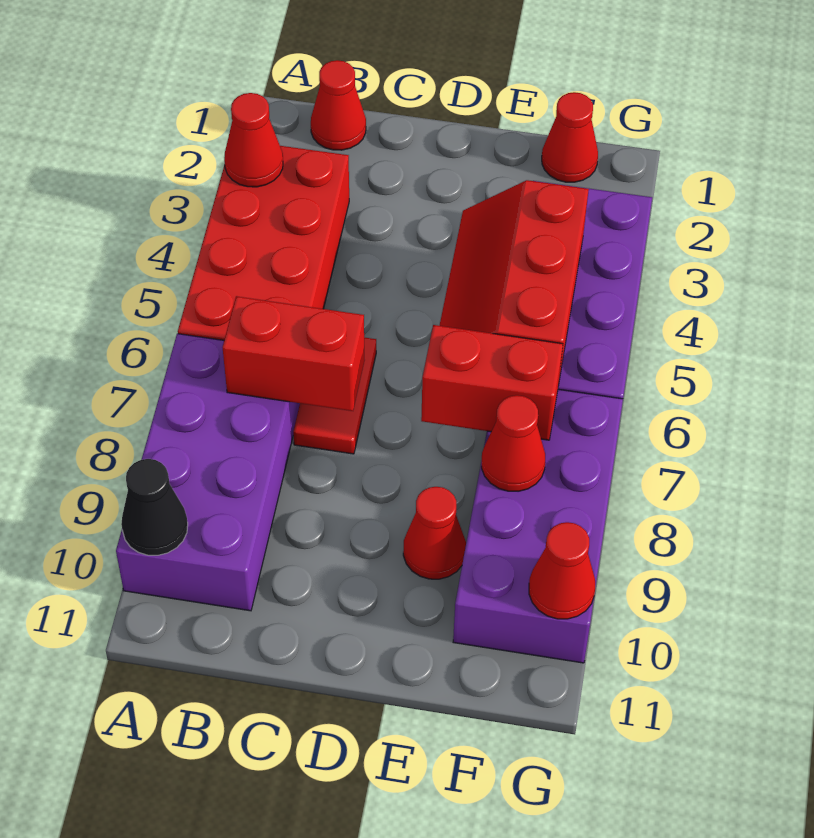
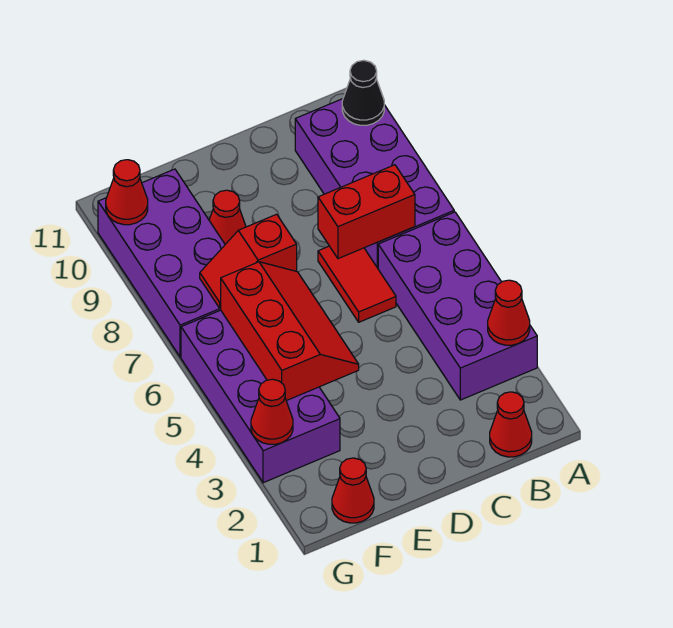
red 2x4 brick [178,146,349,340] -> purple 2x4 brick [378,212,537,400]
red 1x2 brick [421,325,563,440] -> red 1x2 slope [200,214,297,308]
red 1x1 cone [482,395,545,491] -> red 1x1 cone moved to [251,379,293,444]

